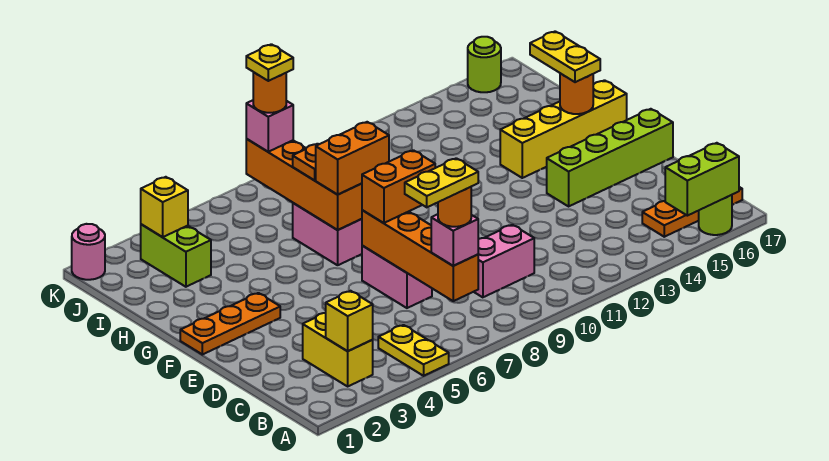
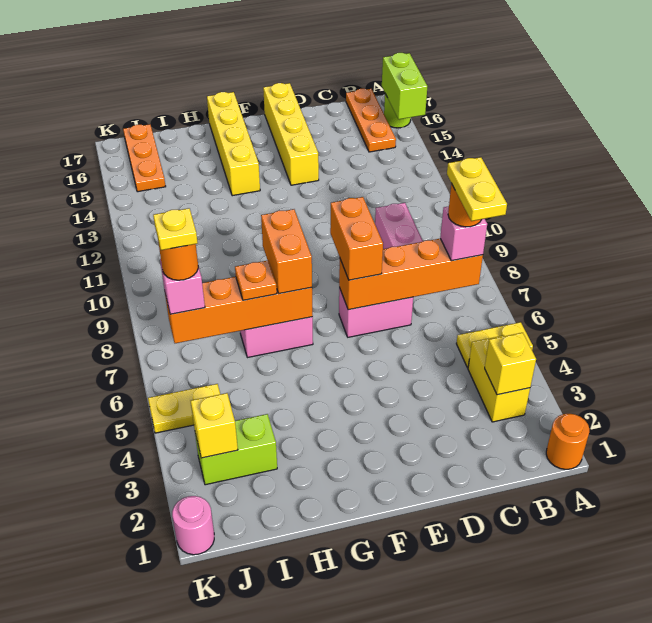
yellow 1x2 brick [303,313,373,386] -> yellow 1x2 brick turned to [468,335,530,422]
lime 1x4 brick [547,109,673,206] -> yellow 1x4 brick [263,83,319,185]
orange 1x3 plate [180,293,280,355] -> orange 1x3 plate moved to [123,124,166,192]
orange 1x1 round brick [560,73,593,114] -> orange 1x1 round brick moved to [546,413,589,469]
yellow 1x2 plate [530,31,600,82] -> yellow 1x2 plate moved to [148,384,220,433]
lime 1x1 round brick [468,37,501,92] -> none

